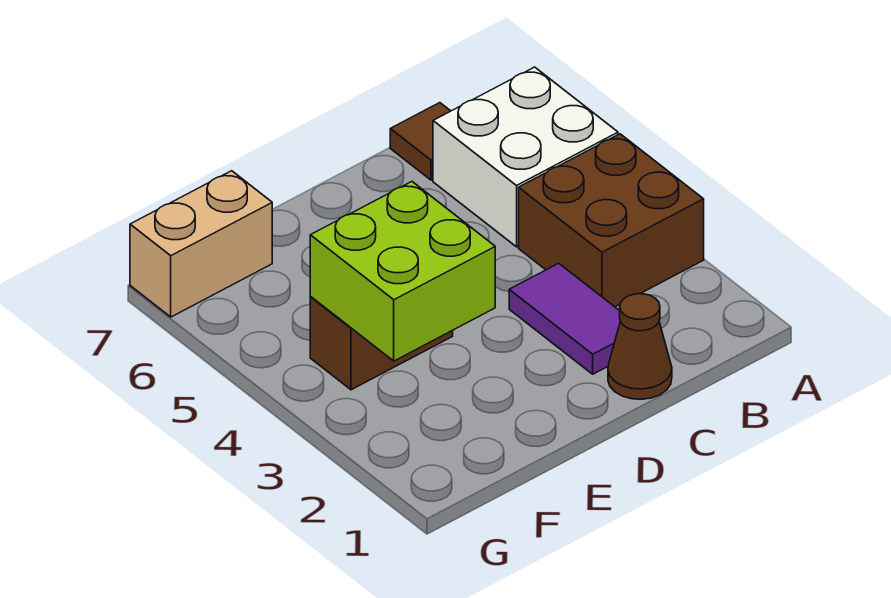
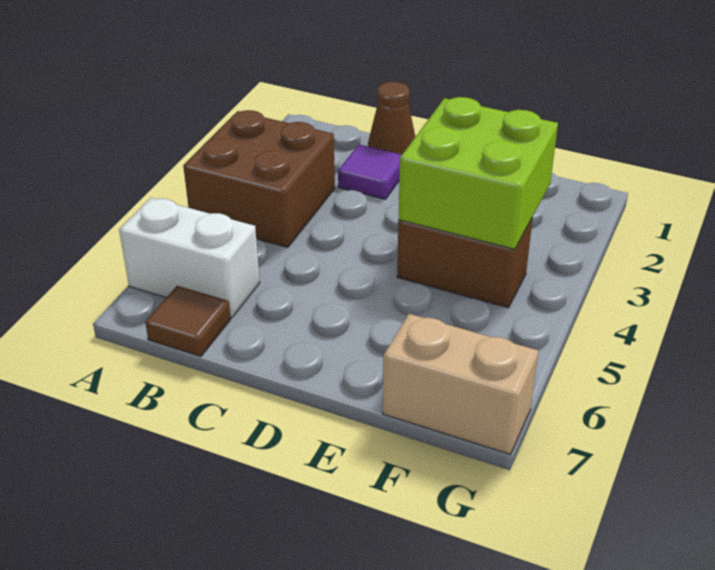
white 2x2 brick [433,67,618,247] -> white 1x2 brick [119,198,260,317]
purple 1x2 tile [509,263,620,374] -> purple 1x1 tile [338,144,402,199]

